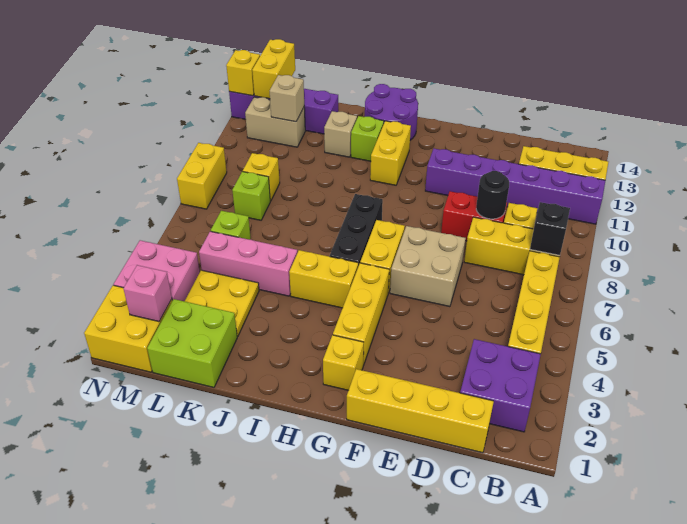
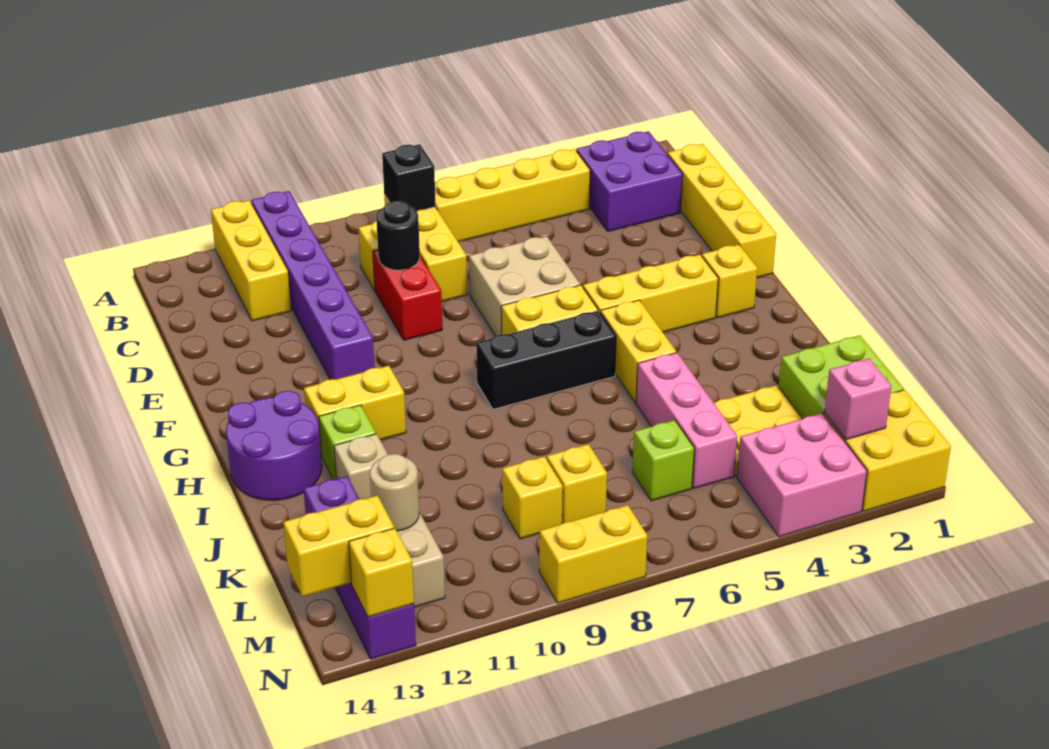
lime 1x1 brick [232,171,270,220] -> yellow 1x1 brick [547,444,607,523]
tan 1x1 brick [270,75,304,122] -> tan 1x1 round brick [370,454,419,531]

